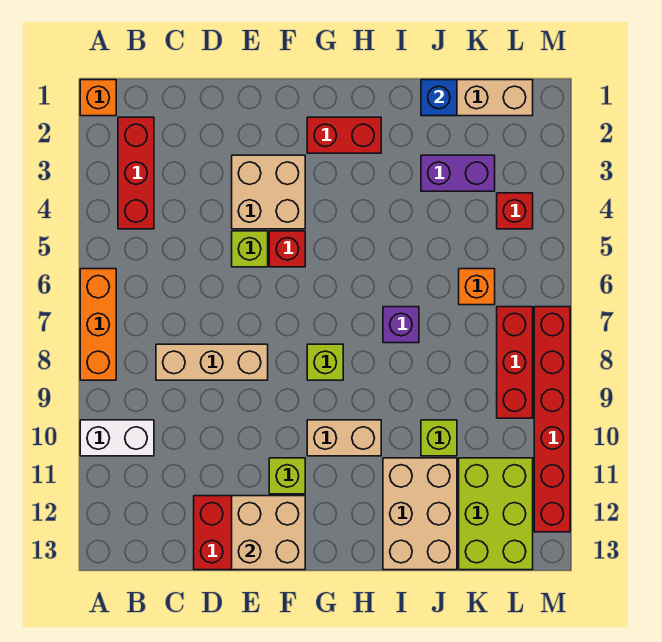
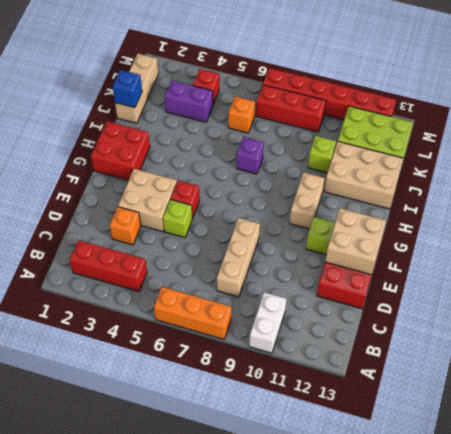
orange 1x1 brick [80,80,116,116] -> orange 1x1 brick moved to [110,207,141,245]
red 1x2 brick [307,117,381,153] -> red 2x2 brick [91,121,150,180]
lime 1x1 brick [307,344,343,380] -> none
purple 1x2 brick [421,155,495,191] -> purple 1x2 brick turned to [165,80,213,122]

